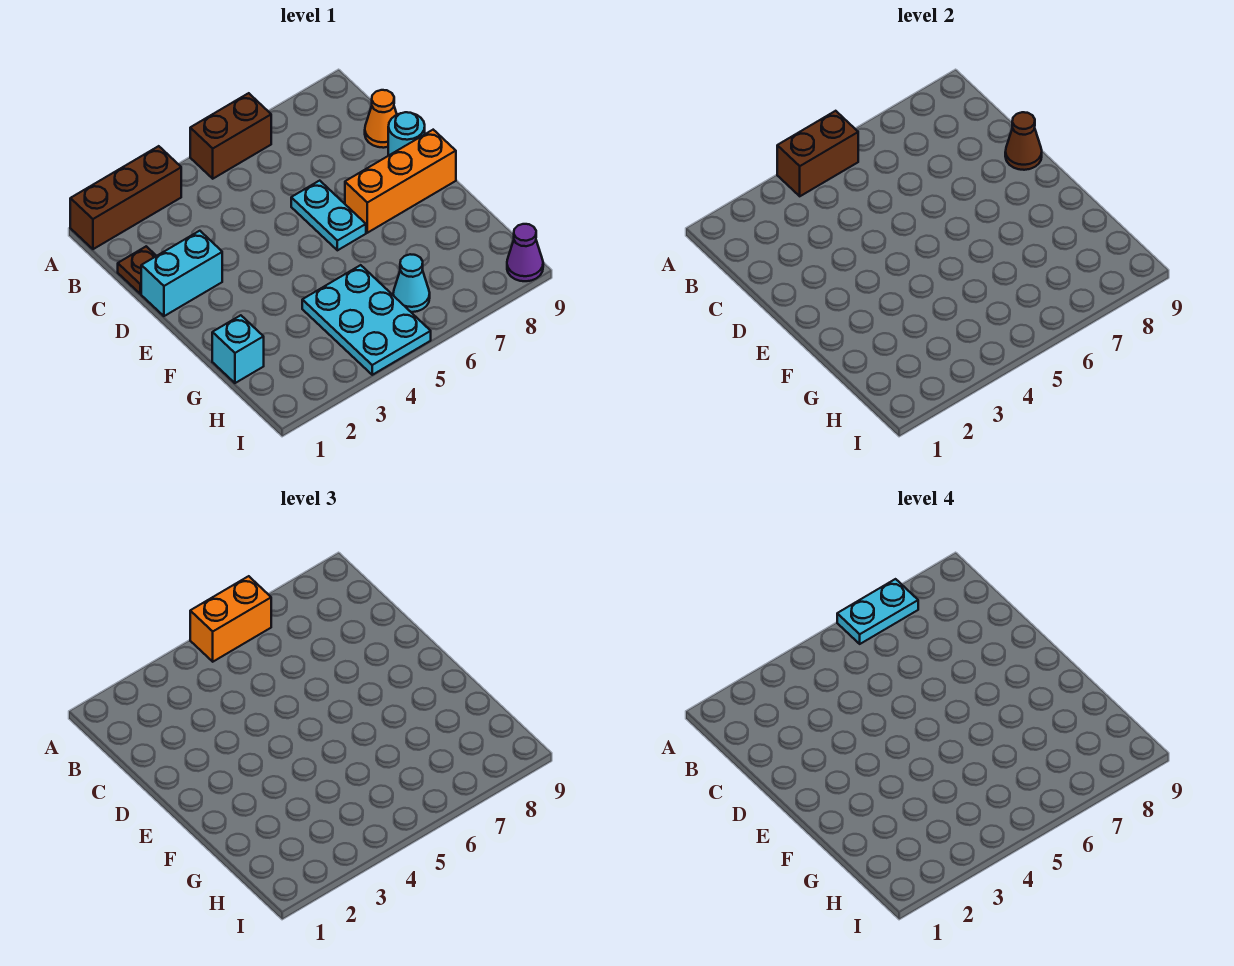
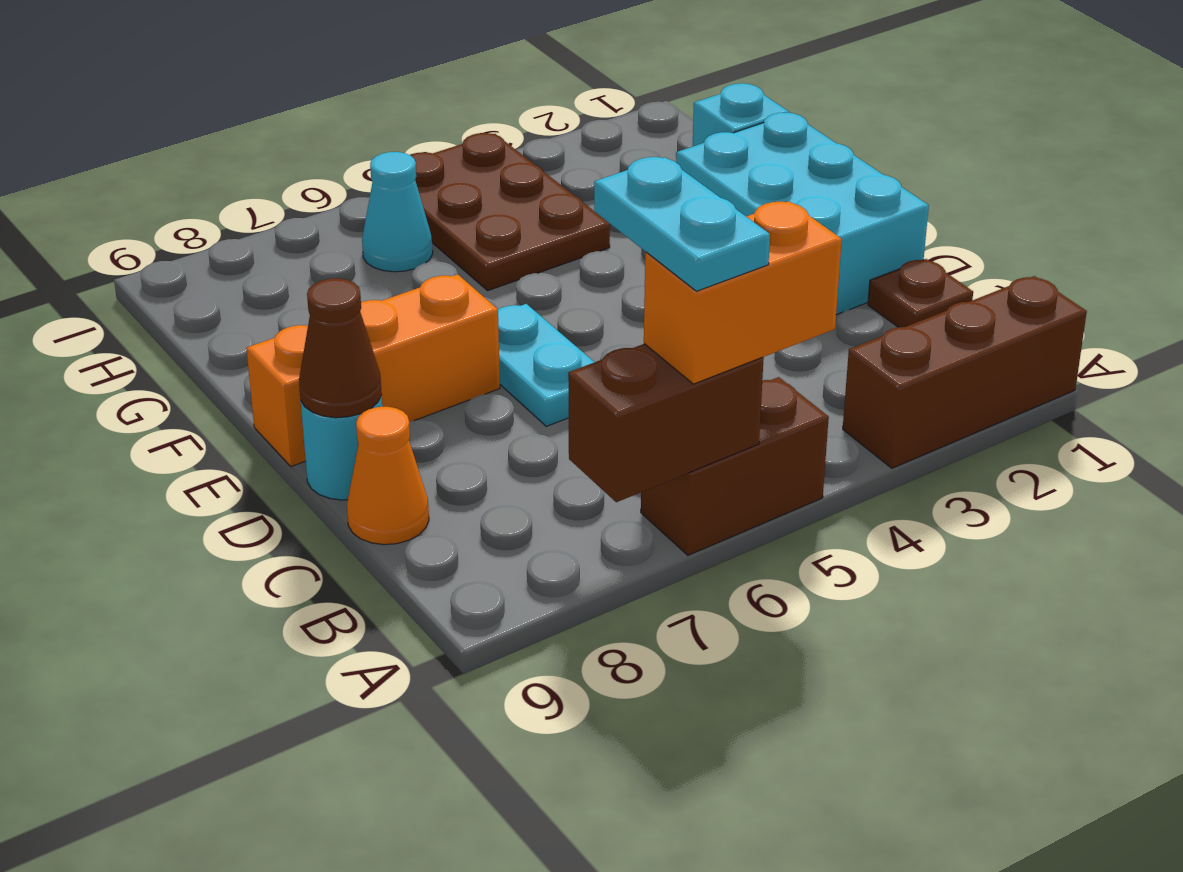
brown 1x2 brick [777,111,858,196] -> brown 1x2 brick moved to [568,344,764,502]
cyan 1x2 plate [837,579,918,644] -> cyan 1x2 plate turned to [594,157,770,291]
cyan 1x2 brick [141,231,222,316] -> cyan 2x3 brick [676,113,929,315]
cyan 2x3 plate [302,265,431,375] -> brown 2x3 plate [410,133,610,290]
purple 1x1 cone [507,224,543,281] -> none

